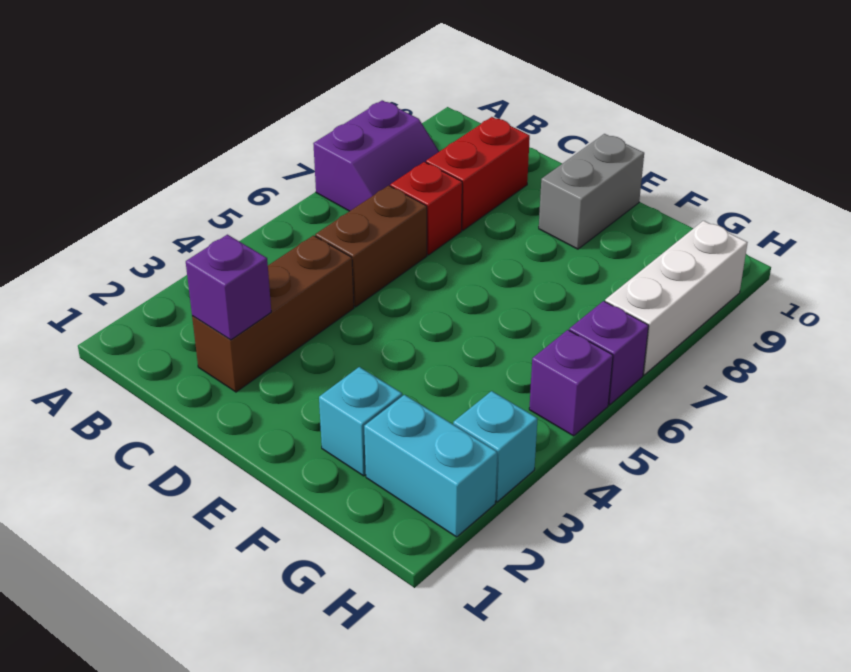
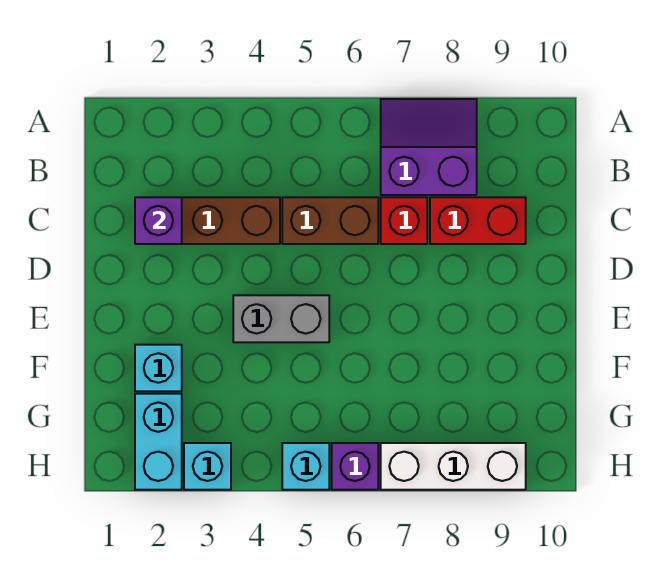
purple 2x2 slope [313,100,439,211] -> purple 2x2 slope turned to [381,99,477,195]
grey 1x2 brick [539,134,644,249] -> grey 1x2 brick moved to [233,295,329,342]
purple 1x1 brick [529,330,613,436] -> cyan 1x1 brick [282,443,329,490]

